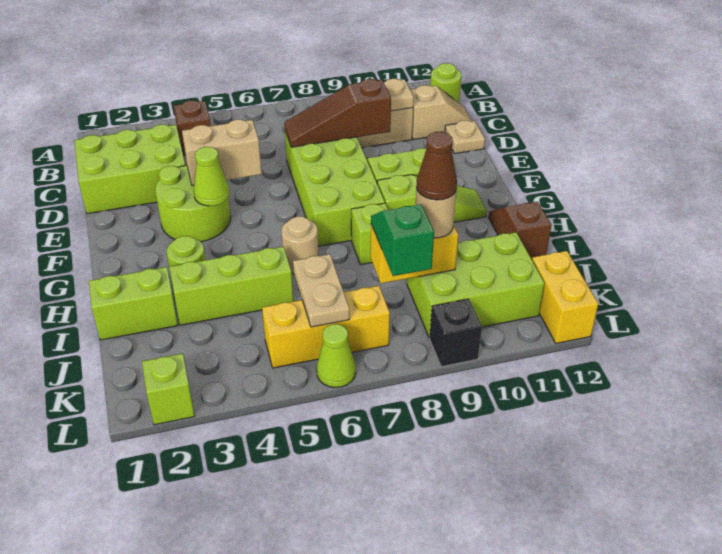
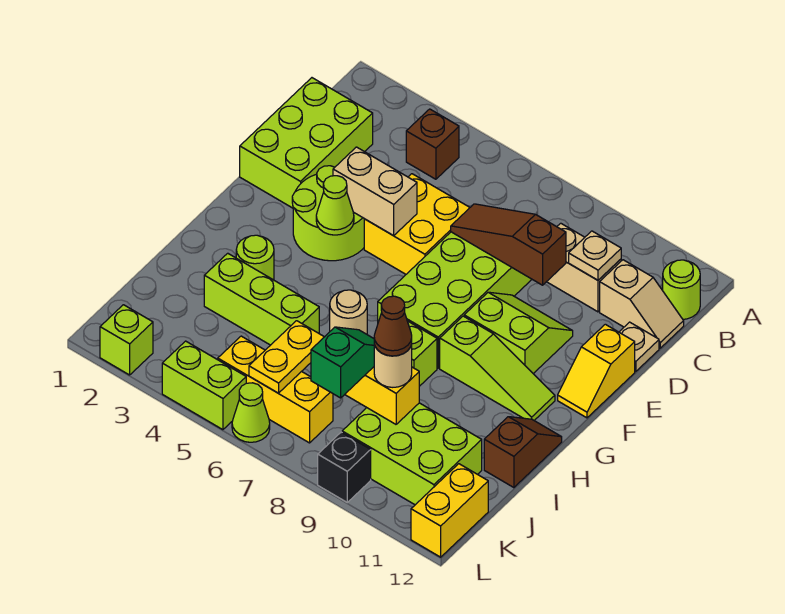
lime 2x3 brick [74,125,185,214] -> lime 2x3 brick turned to [240,78,373,208]
none -> yellow 2x2 brick [364,174,470,274]
none -> yellow 1x2 slope [558,324,635,418]
lime 1x2 brick [89,267,178,340] -> lime 1x2 brick moved to [162,341,246,430]
tan 1x2 plate [293,254,350,327] -> yellow 1x2 plate [249,321,324,393]

